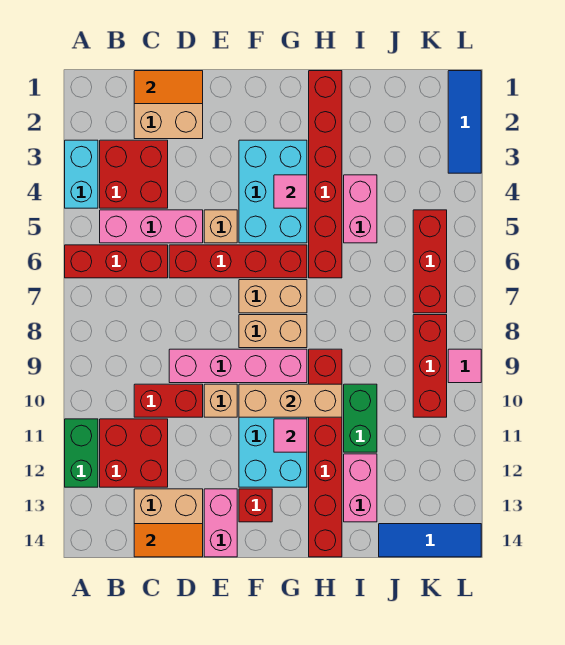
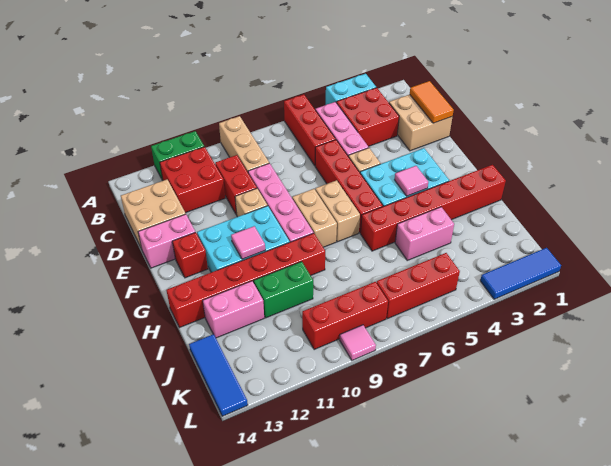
orange 1x2 tile [134,524,203,557] -> none
tan 1x3 brick [239,384,342,417] -> tan 1x3 brick moved to [219,116,269,172]

